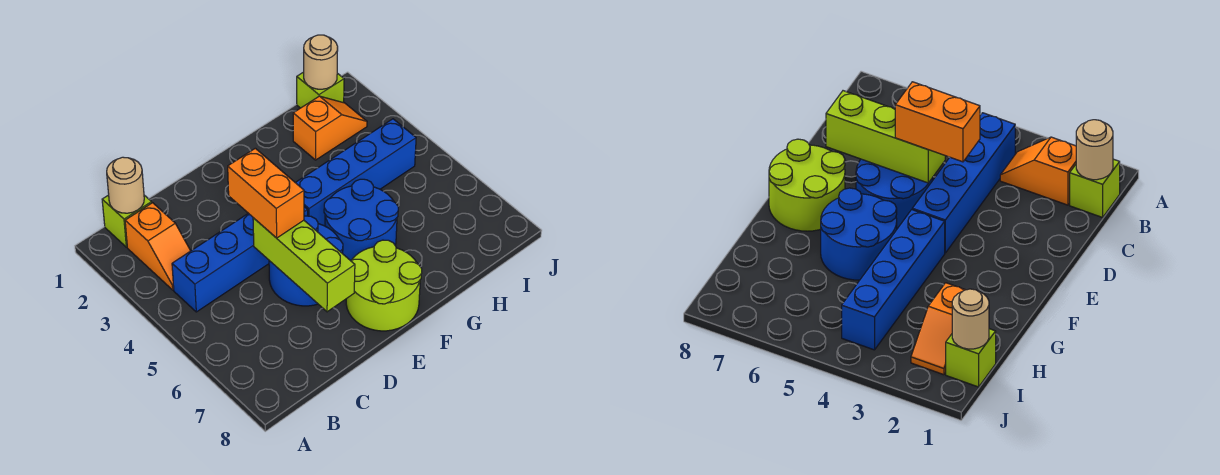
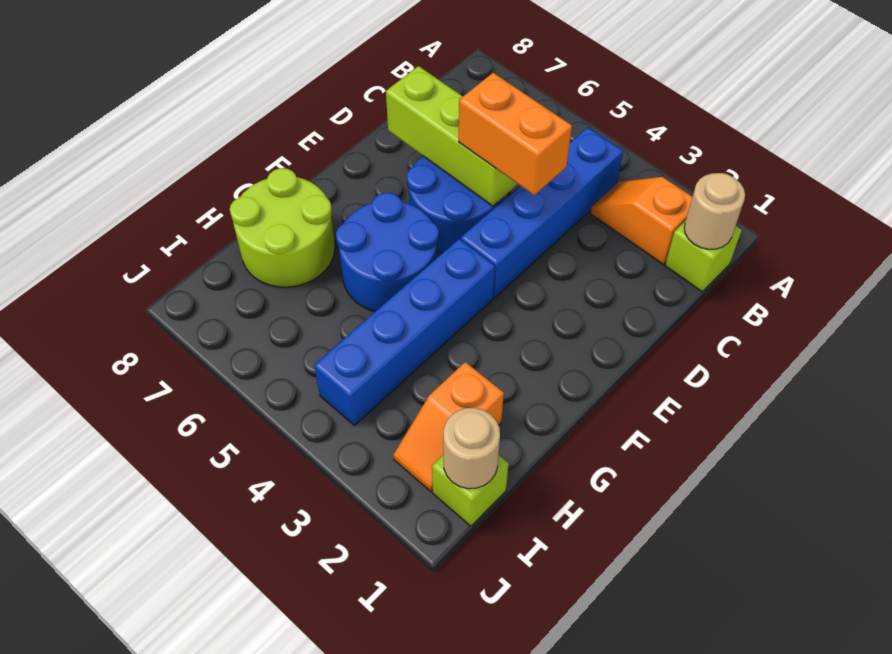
lime 2x2 round brick [346,240,422,331] -> lime 2x2 round brick moved to [230,168,335,287]

